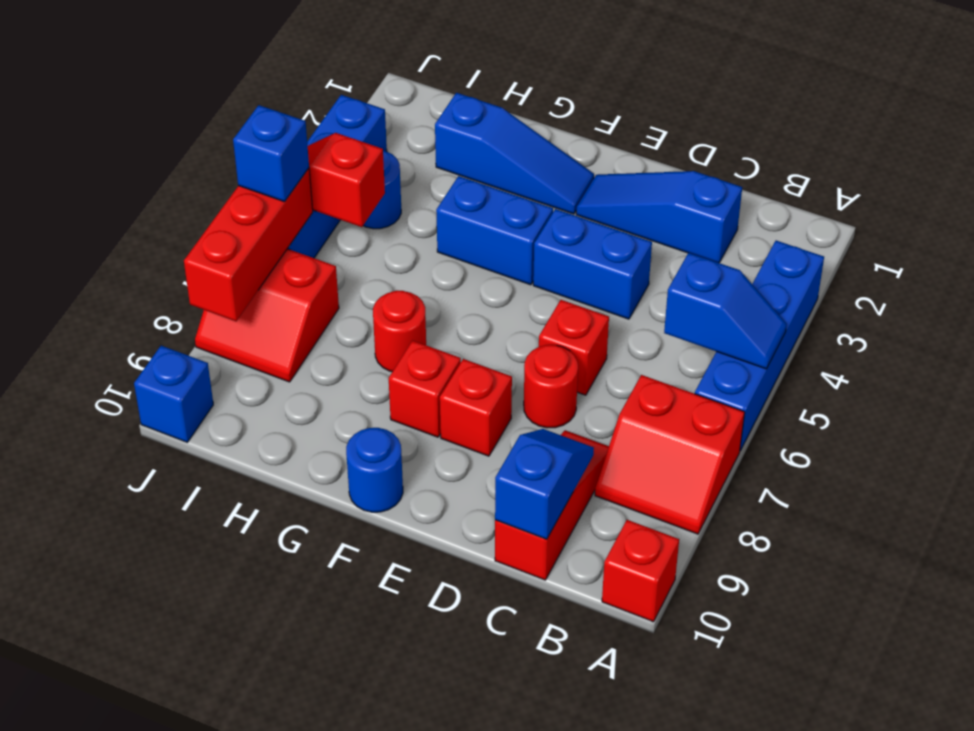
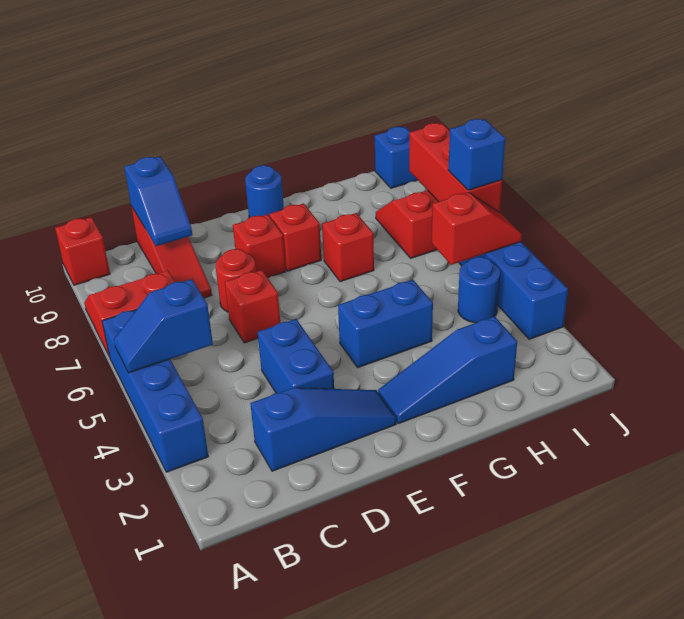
blue 1x2 brick [533,209,652,319] -> blue 1x2 brick turned to [258,319,334,393]
red 1x1 round brick [373,291,426,372] -> red 1x1 brick [322,213,374,282]

